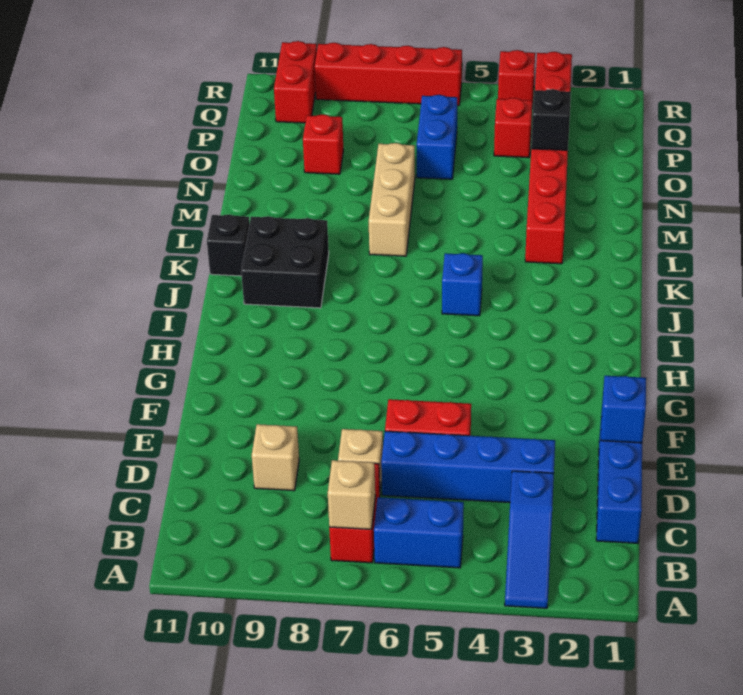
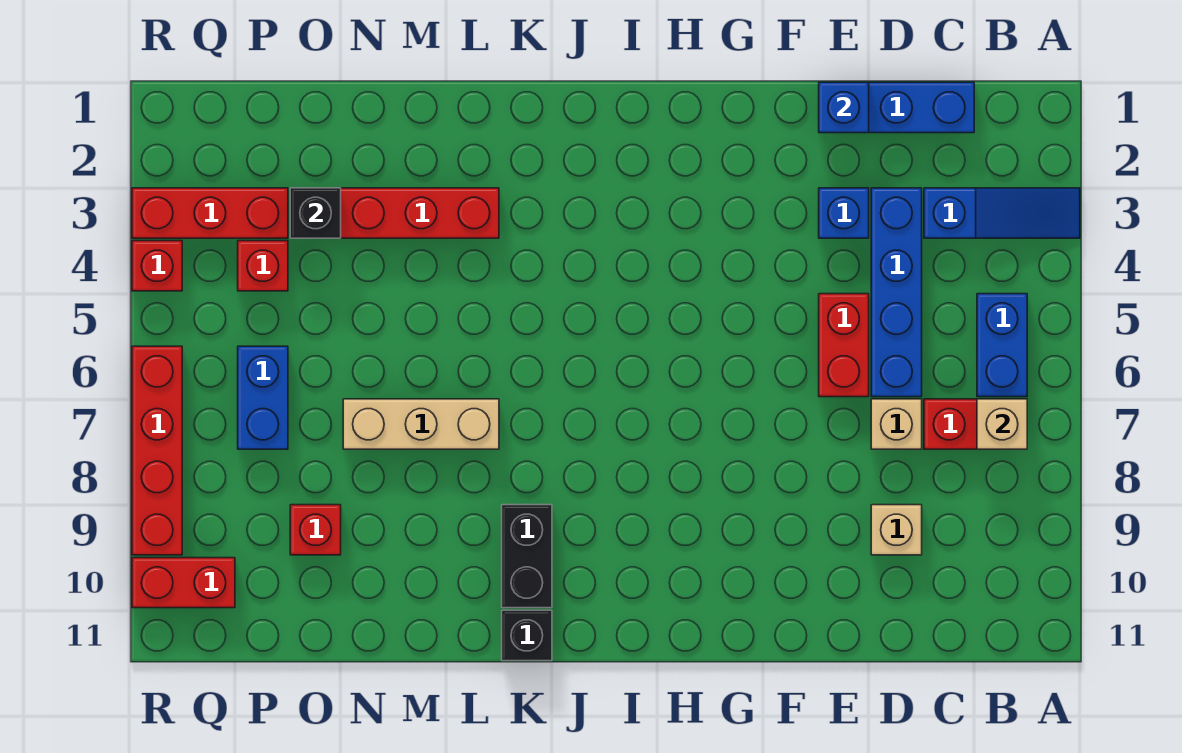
blue 1x1 brick [442,253,483,316] -> blue 1x1 brick moved to [819,188,869,238]
black 2x2 brick [241,216,329,308] -> black 1x2 brick [502,505,552,608]
blue 1x2 brick [417,95,457,179] -> blue 1x2 brick turned to [238,346,288,449]

